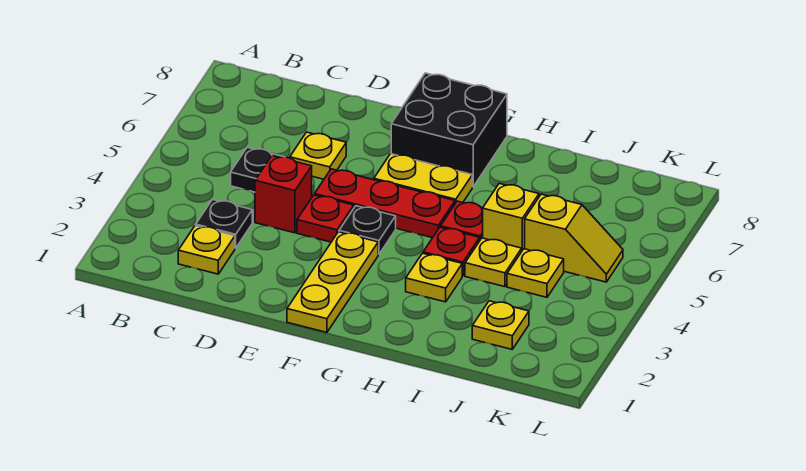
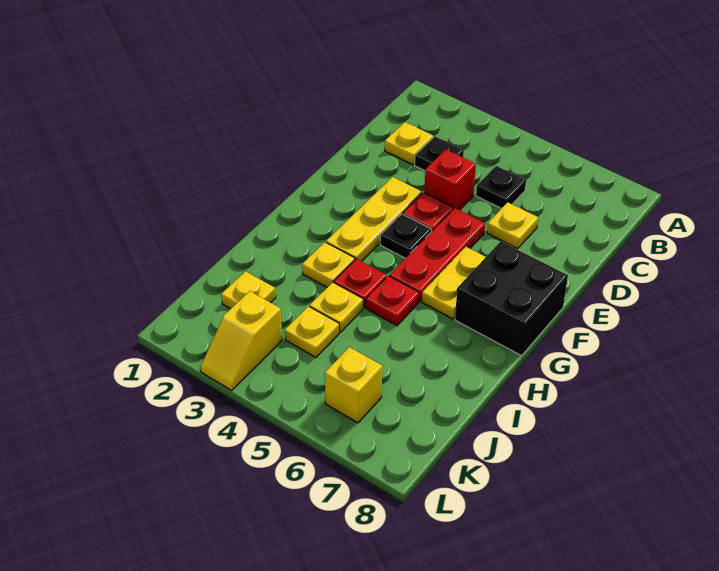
yellow 1x3 plate [287,232,378,332] -> yellow 1x3 plate turned to [326,177,422,261]
yellow 1x1 brick [483,183,539,250] -> yellow 1x1 brick moved to [325,347,382,423]
yellow 1x2 slope [525,194,623,282] -> yellow 1x2 slope moved to [201,291,282,390]

